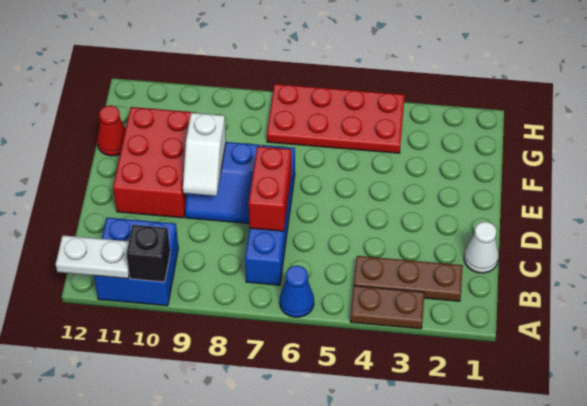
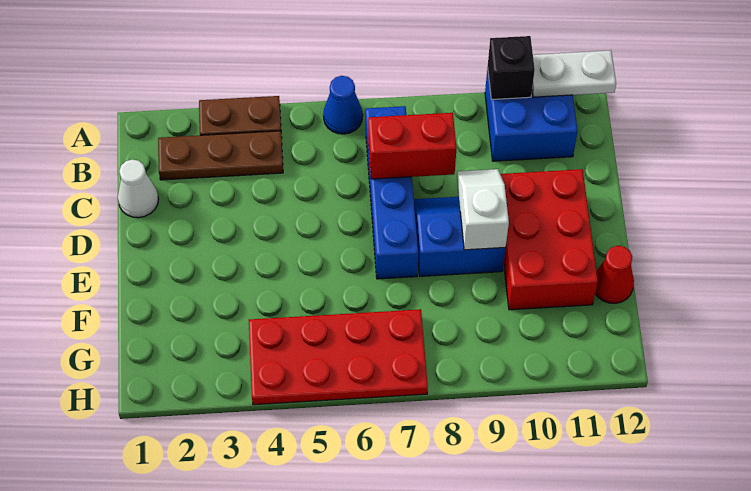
red 1x2 brick [249,146,291,231] -> red 1x2 brick turned to [368,113,457,179]

